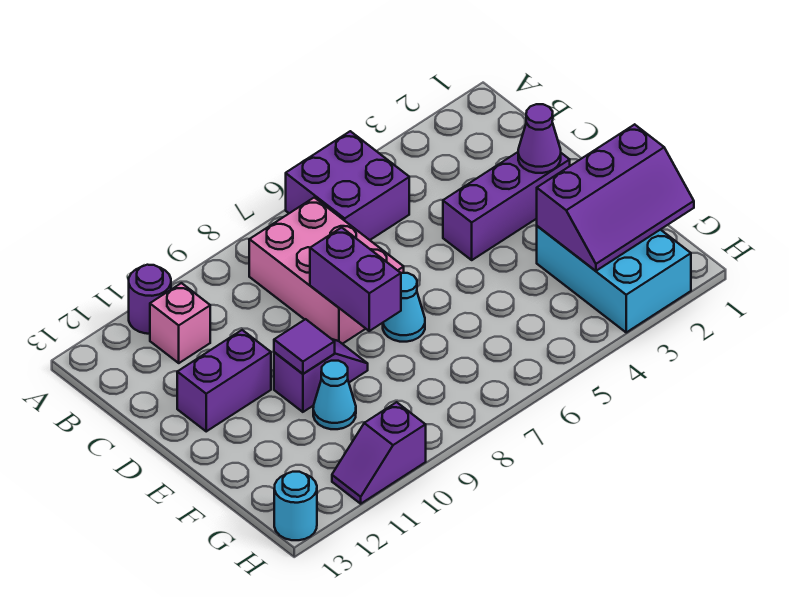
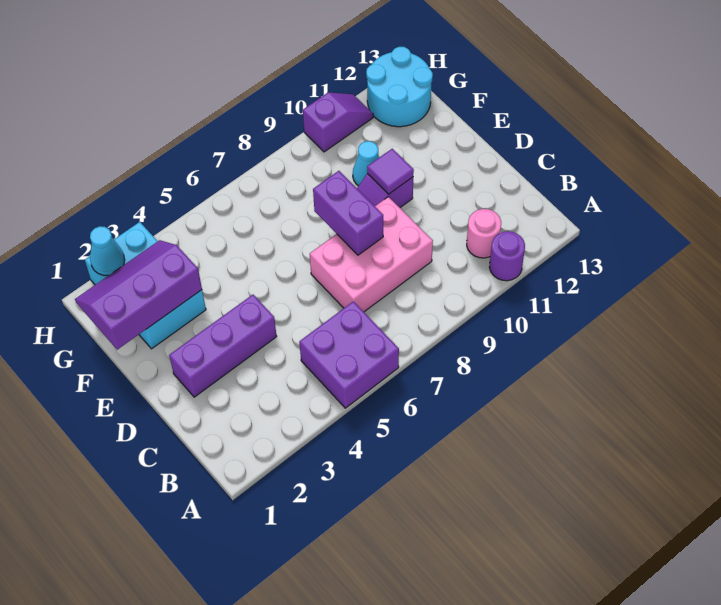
pink 2x3 brick [249,198,404,344] -> pink 2x3 brick turned to [310,197,433,312]
pink 1x1 brick [150,283,210,363] -> pink 1x1 round brick [467,209,501,258]
purple 1x1 cone [518,104,561,173] -> none
purple 1x2 brick [177,330,271,431] -> none
cyan 1x1 cone [383,273,425,342] -> cyan 1x1 cone moved to [90,226,125,275]
cyan 1x1 round brick [274,472,317,540] -> cyan 2x2 round brick [366,47,433,127]

